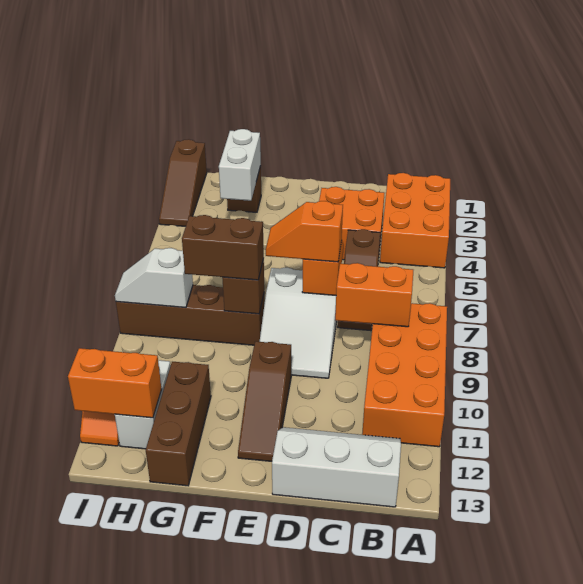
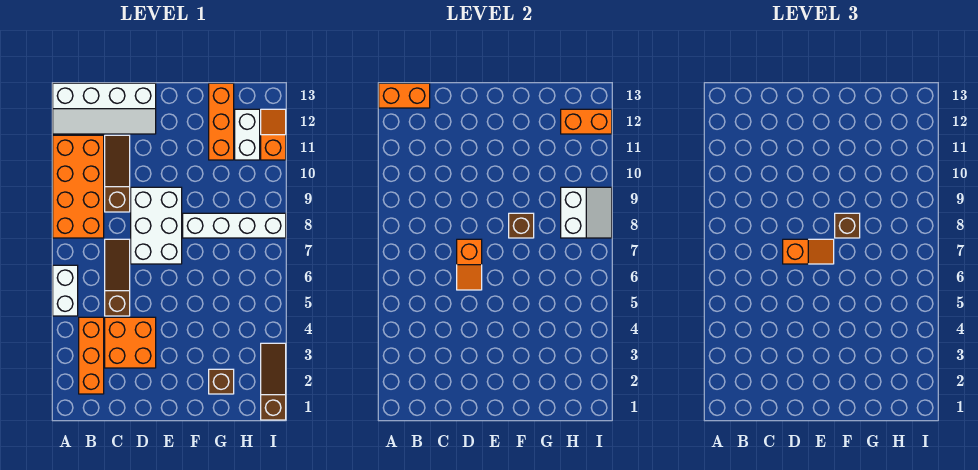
orange 2x3 brick [380,173,450,268] -> orange 1x3 brick [79,317,104,394]
orange 1x2 brick [335,263,413,327] -> orange 1x2 brick moved to [379,83,430,108]
white 2x3 slope [272,427,401,507] -> white 2x4 slope [53,83,156,134]
white 2x3 slope [260,268,337,378] -> white 2x3 brick [131,187,182,264]
brown 1x3 slope [238,341,291,461] -> brown 1x3 slope moved to [105,135,130,212]
brown 1x4 brick [116,285,265,345] -> white 1x4 brick [183,213,286,238]
brown 1x2 brick [182,215,264,280] -> brown 1x1 brick [835,213,860,238]
white 1x2 brick [219,129,261,201] -> white 1x2 brick moved to [53,265,78,316]
brown 1x3 brick [146,362,211,486] -> orange 1x3 brick [209,83,234,160]
white 1x2 slope [115,248,193,308] -> white 2x2 slope [561,187,612,238]

